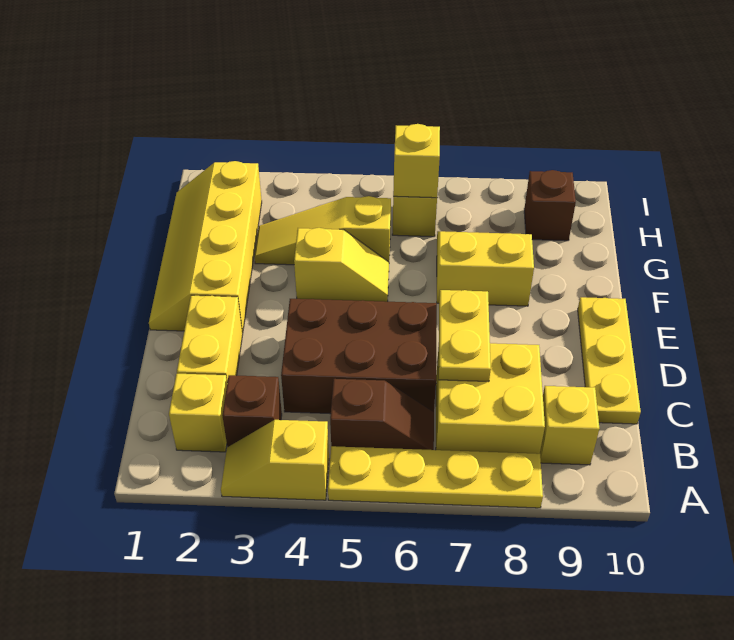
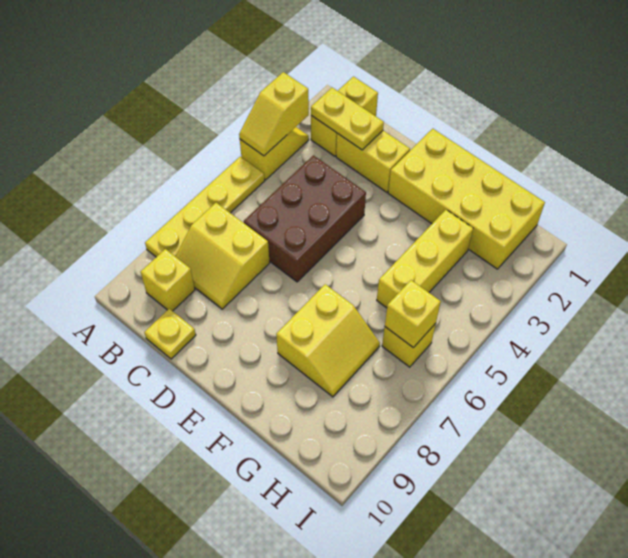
yellow 1x1 brick [169,374,227,452] -> yellow 1x2 brick [311,77,378,156]
brown 1x1 brick [223,375,282,447] -> none
brown 1x2 slope [330,379,434,450] -> none
yellow 2x2 brick [436,343,545,454] -> yellow 2x2 slope [176,203,270,309]
yellow 1x2 plate [439,290,491,382] -> yellow 1x2 plate moved to [311,88,384,150]
yellow 1x3 plate [578,297,641,424] -> yellow 1x1 plate [144,309,196,359]
yellow 2x4 slope [149,161,262,333] -> yellow 2x4 brick [388,129,545,269]
yellow 1x2 slope [294,228,389,302] -> yellow 1x2 slope moved to [239,72,309,156]
yellow 1x3 slope [254,196,391,265] -> yellow 1x3 brick [377,210,473,308]
brown 1x1 brick [524,170,576,241] -> none

